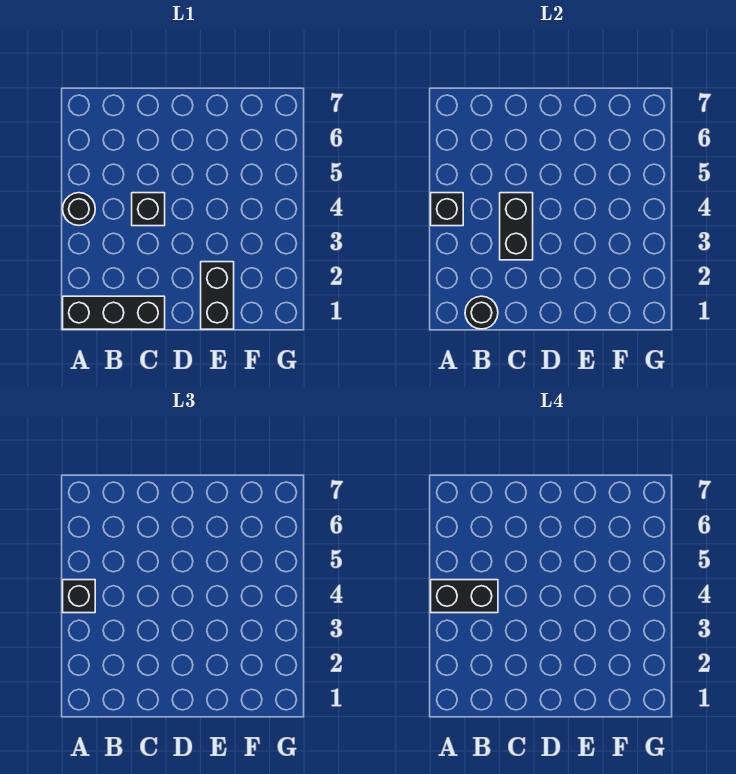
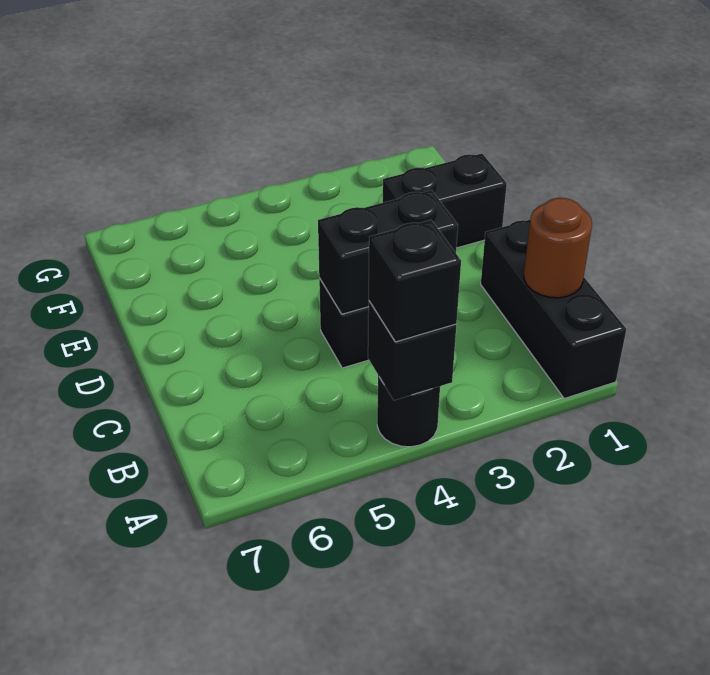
black 1x2 brick [431,580,498,613] -> none
black 1x1 round brick [465,296,498,329] -> brown 1x1 round brick [524,198,592,298]

